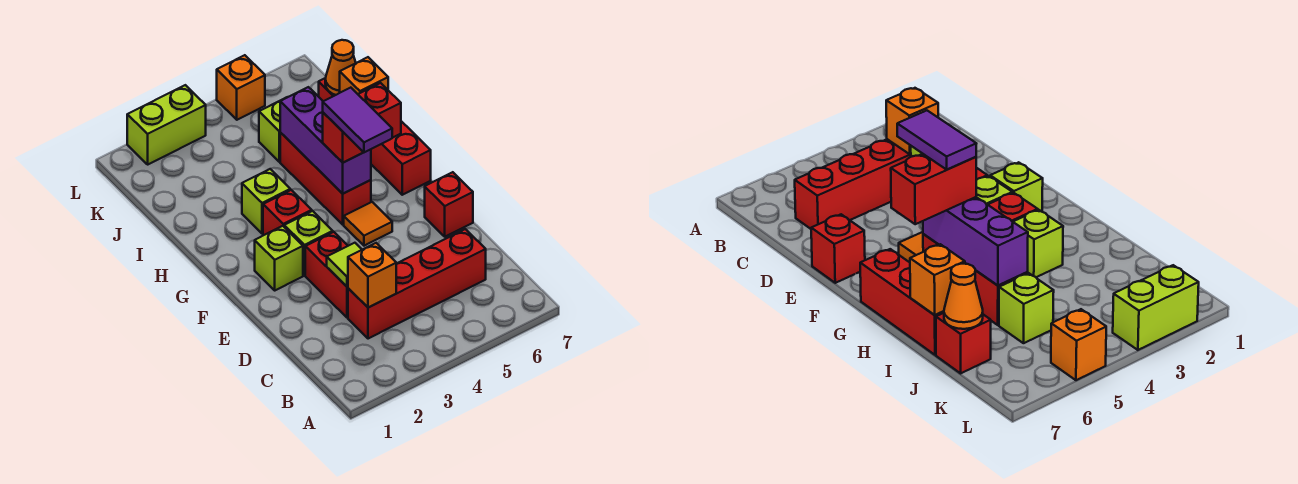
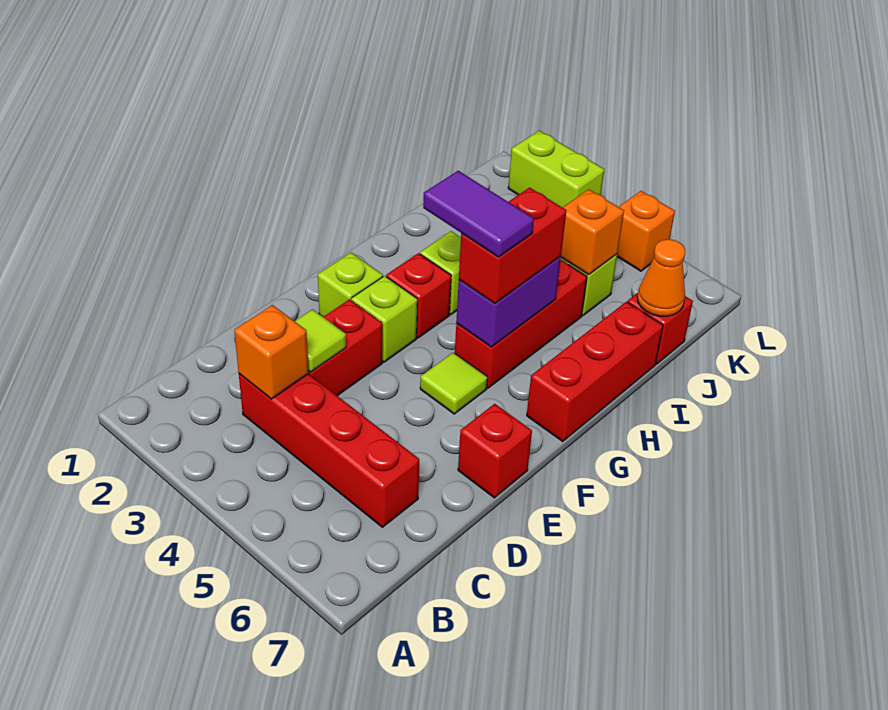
orange 1x1 tile [344,202,392,246] -> lime 1x1 tile [420,352,487,414]
purple 1x2 tile [323,88,392,152] -> purple 1x2 tile turned to [423,171,534,257]
purple 1x3 brick [280,87,371,194] -> purple 1x2 brick [456,256,561,347]
red 1x2 brick [323,83,401,163] -> red 1x2 brick turned to [459,187,566,304]
orange 1x1 brick [340,57,388,94] -> orange 1x1 brick moved to [561,189,624,275]

